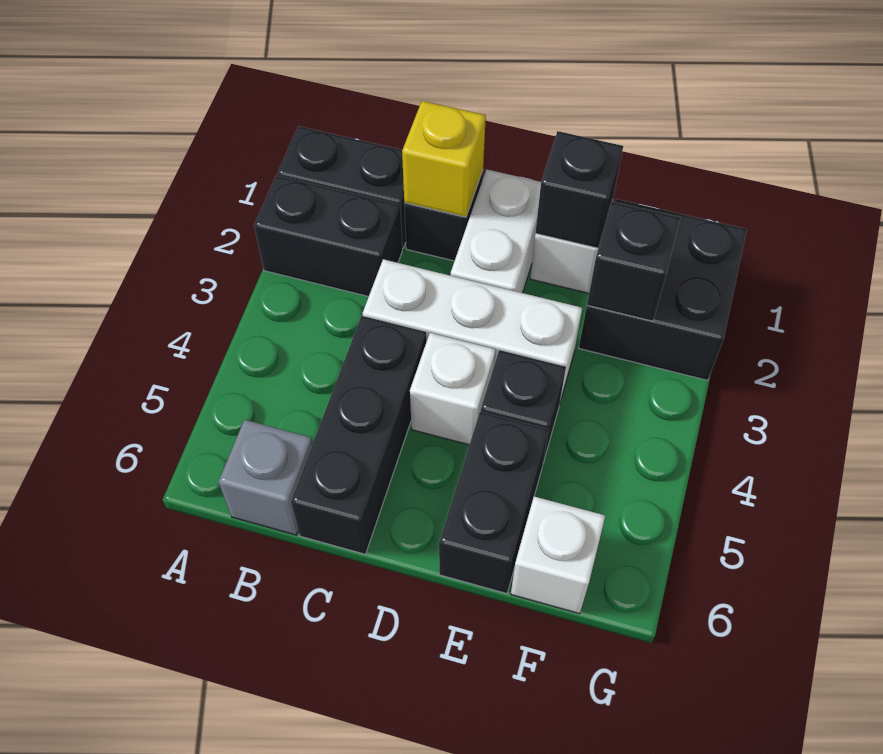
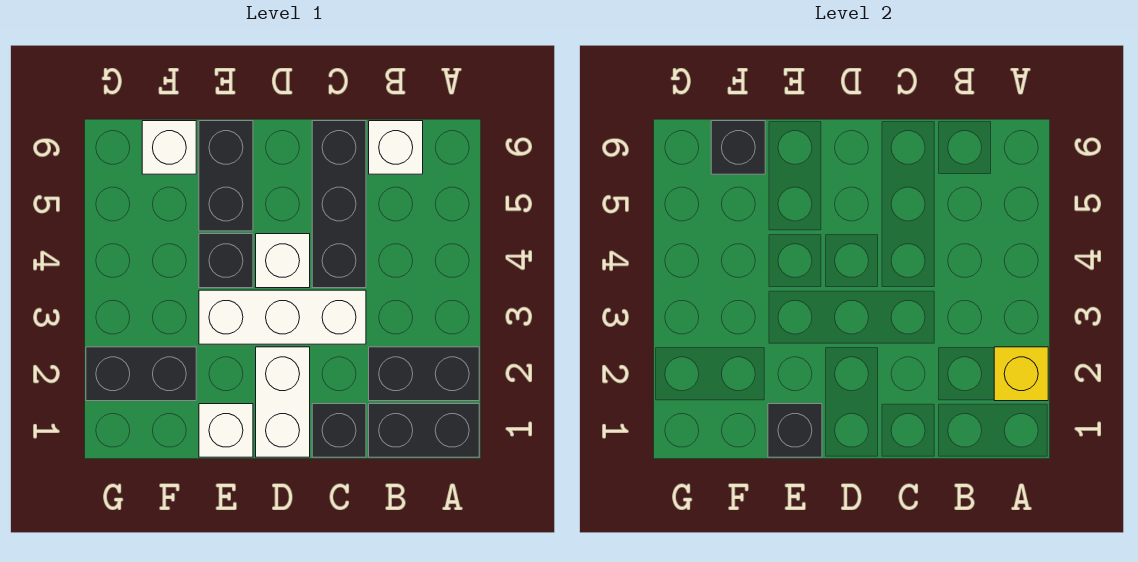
grey 1x1 brick [218,420,313,535] -> white 1x1 brick [369,121,423,174]
yellow 1x1 brick [402,101,486,217] -> yellow 1x1 brick moved to [994,347,1048,401]
black 2x2 brick [579,199,747,380] -> black 1x2 brick [86,347,196,401]
black 1x1 brick [587,202,680,321] -> black 1x1 brick moved to [711,121,765,174]

